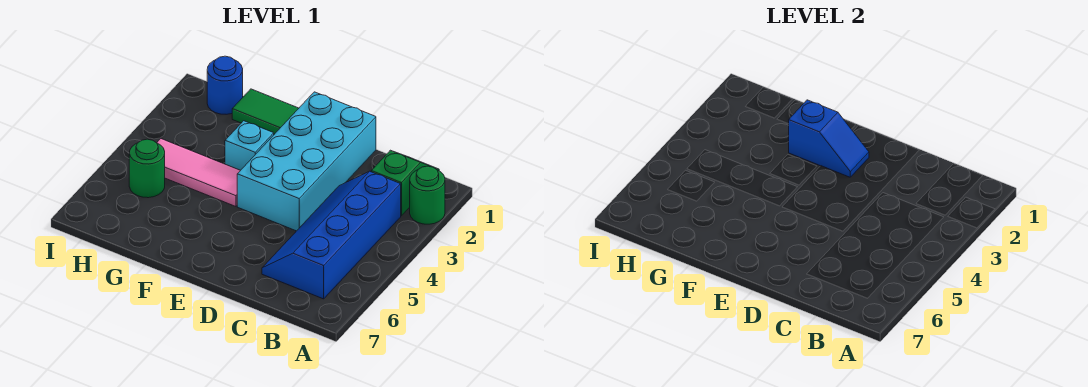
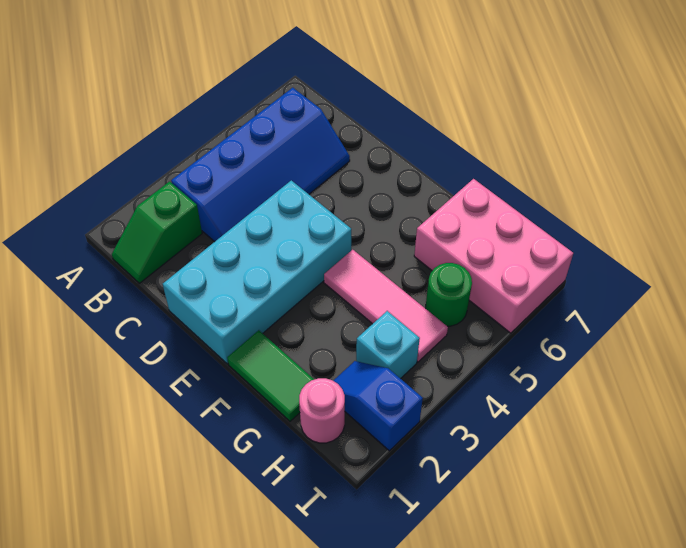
green 1x1 round brick [410,166,445,224] -> none
blue 1x2 slope [789,100,869,177] -> blue 1x2 slope moved to [333,361,423,451]
cyan 1x1 brick [225,121,274,170] -> cyan 1x1 brick moved to [356,311,420,379]
none -> pink 2x3 brick [414,179,573,333]
blue 1x1 round brick [207,56,243,114] -> pink 1x1 round brick [299,378,345,443]

